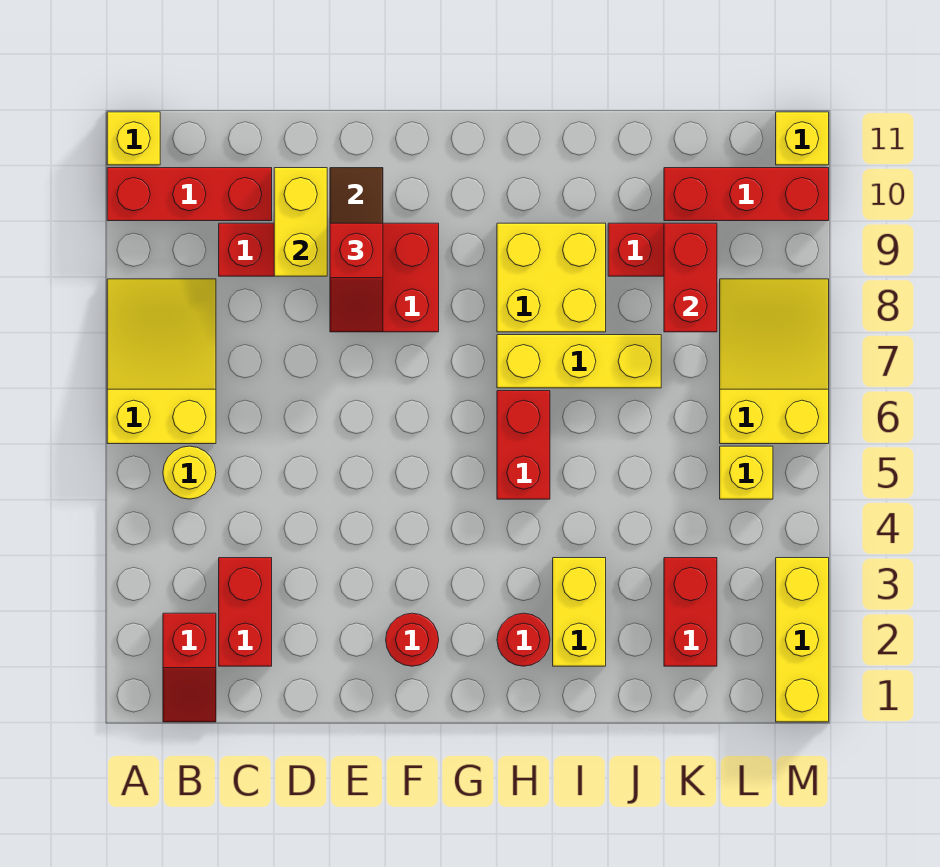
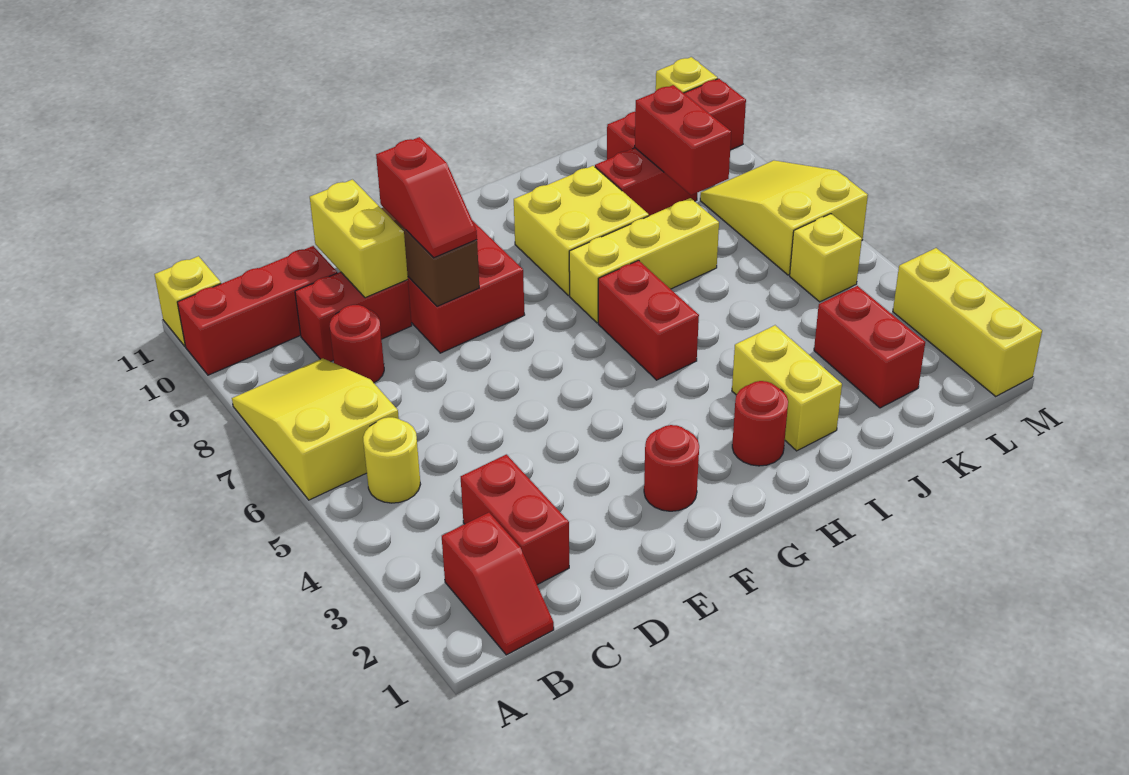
none -> red 1x1 round brick [330,305,384,383]

